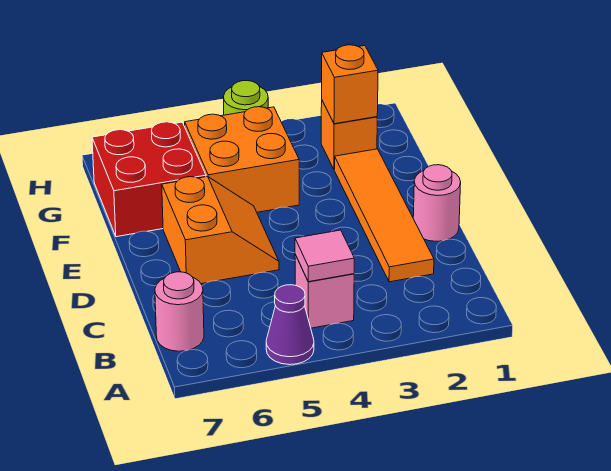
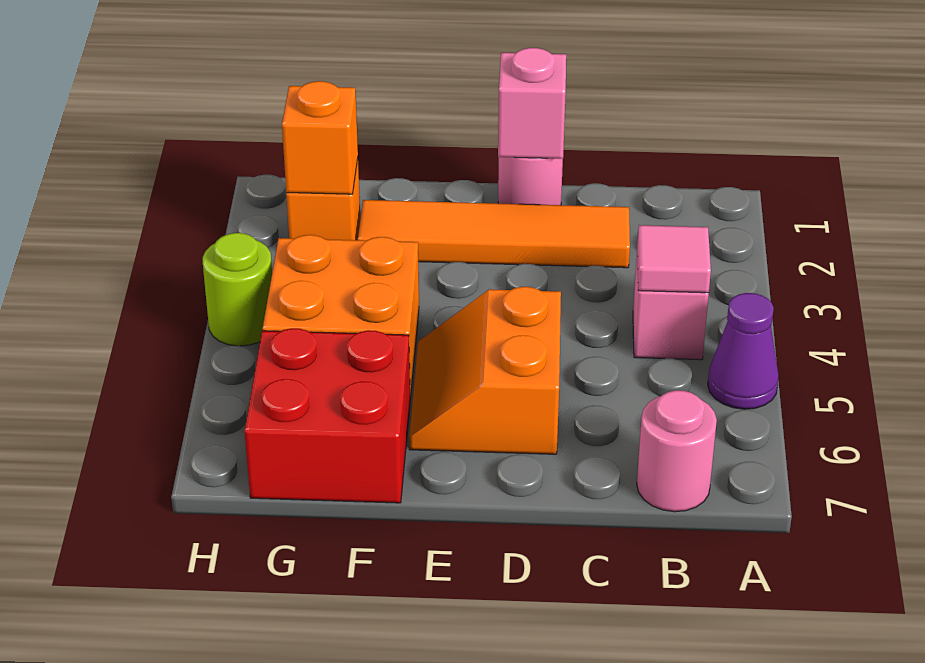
none -> pink 1x1 brick [498,48,566,159]
orange 2x2 slope [162,177,279,284] -> orange 2x2 slope turned to [409,287,561,454]

